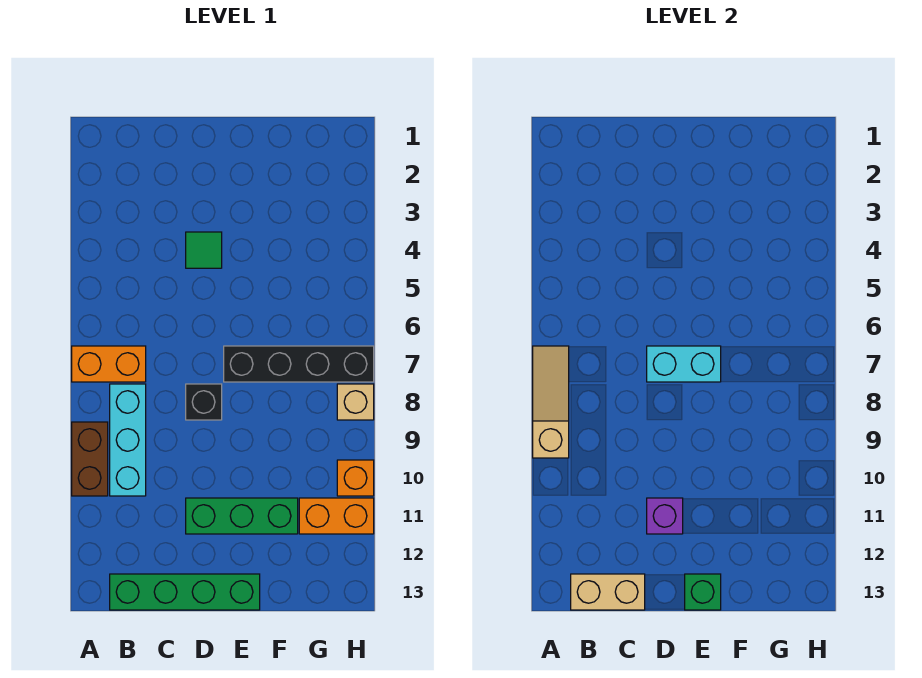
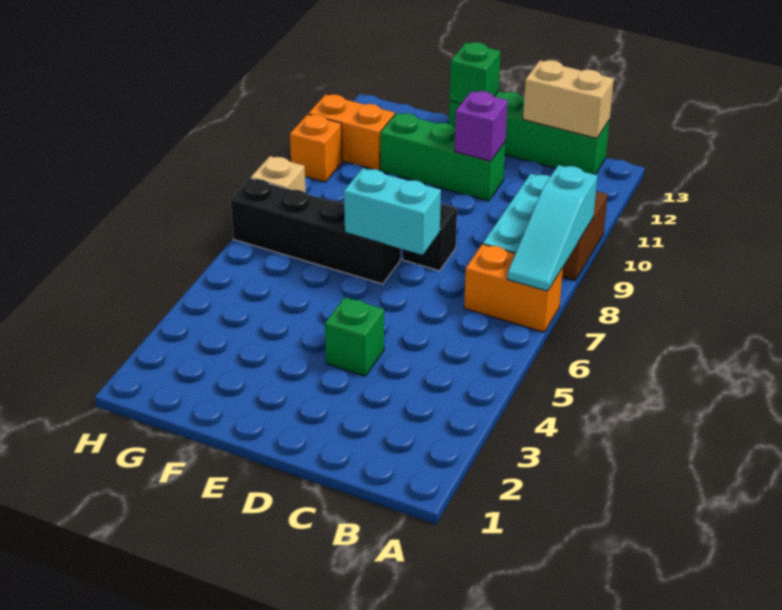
tan 1x3 slope [533,346,569,458] -> cyan 1x3 slope [507,165,597,291]
green 1x1 tile [186,232,222,268] -> green 1x1 brick [325,297,384,376]

